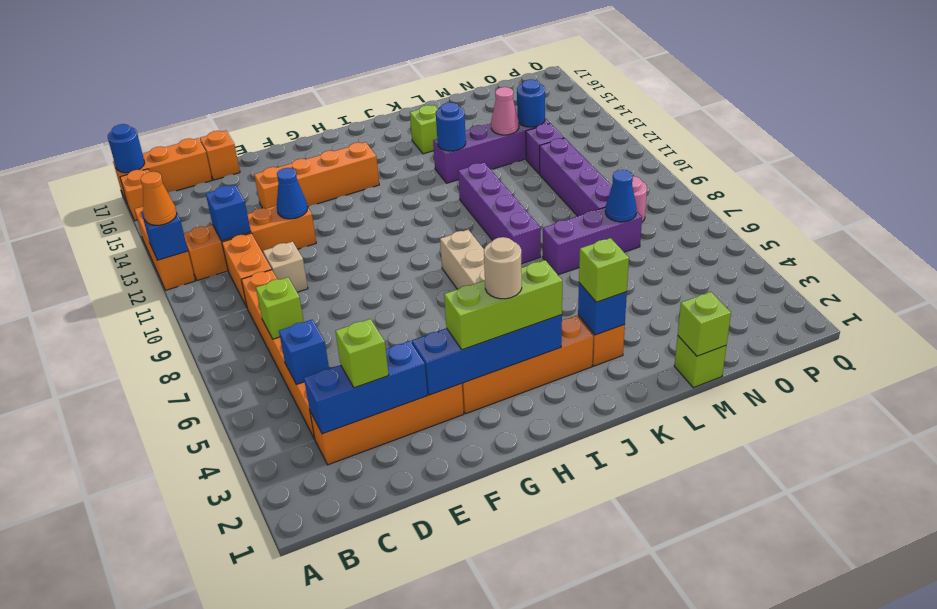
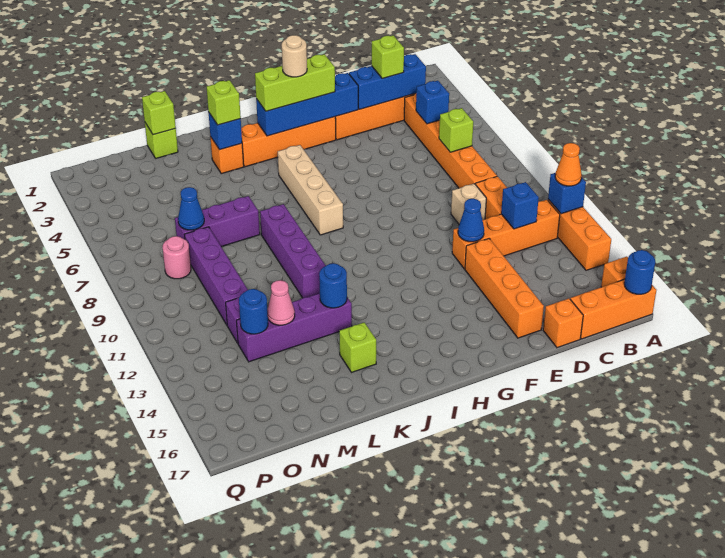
orange 1x4 brick [254,142,379,208] -> orange 1x4 brick turned to [465,239,544,338]

